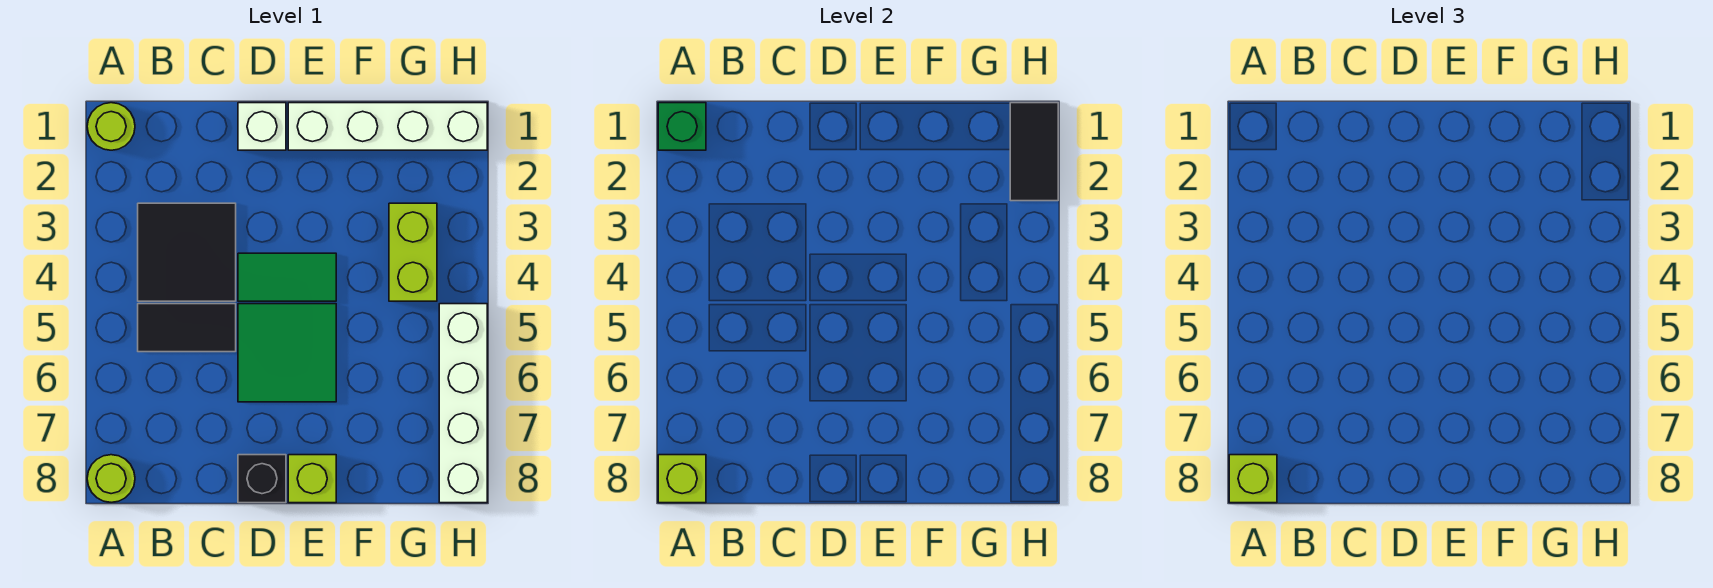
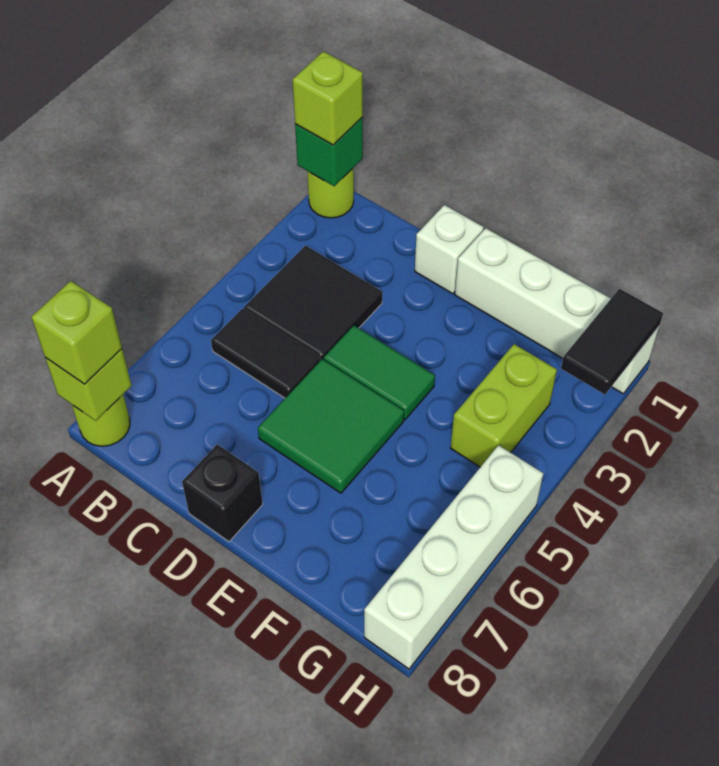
lime 1x1 brick [288,455,336,503] -> lime 1x1 brick moved to [293,51,363,145]

